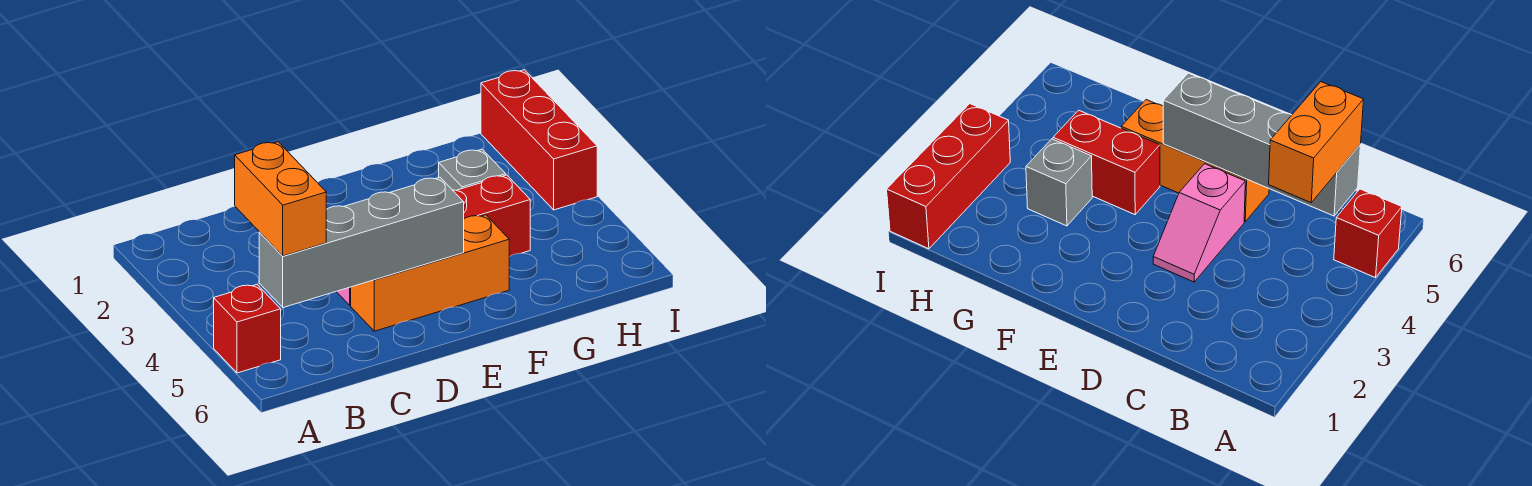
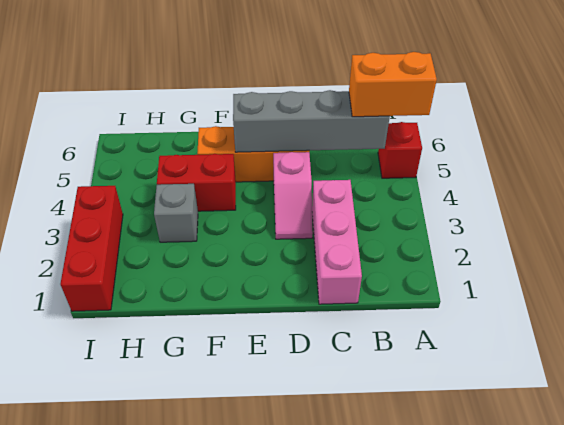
orange 1x2 brick [235,142,326,256] -> orange 1x2 brick turned to [349,52,437,117]
none -> pink 1x3 brick [312,180,362,304]

